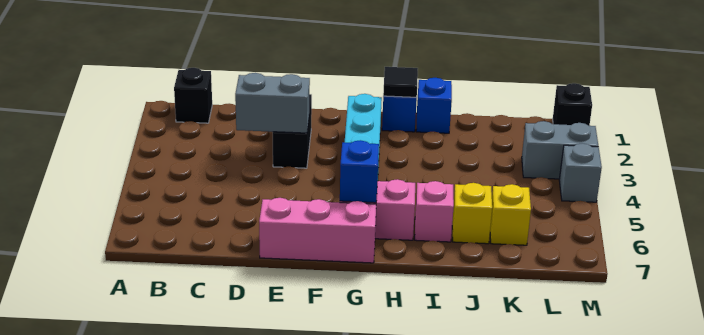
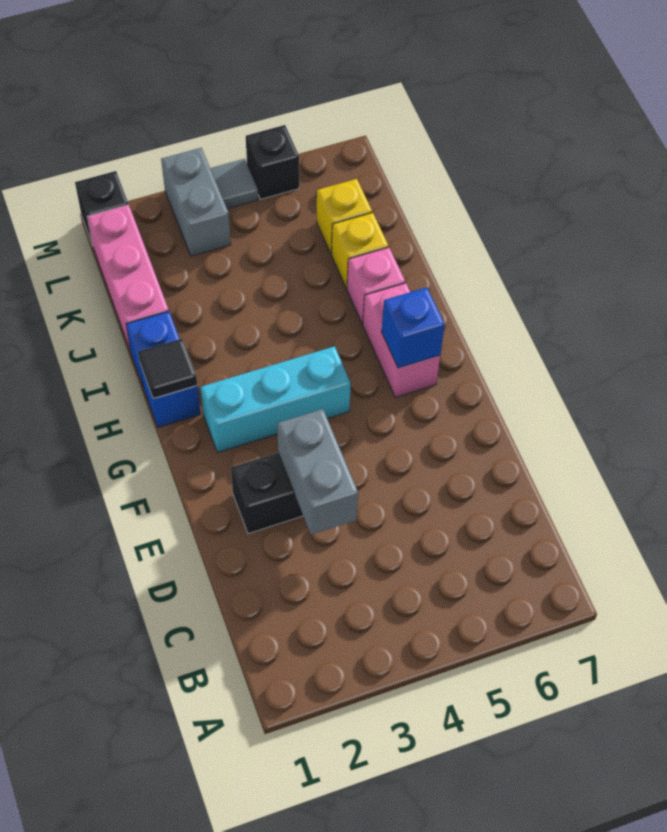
black 1x1 brick [174,68,212,123] -> black 1x1 brick moved to [246,125,299,199]
pink 1x3 brick [259,198,376,263] -> pink 1x3 brick moved to [87,205,169,351]
grey 1x1 brick [559,143,602,202] -> grey 1x1 tile [210,159,258,209]

